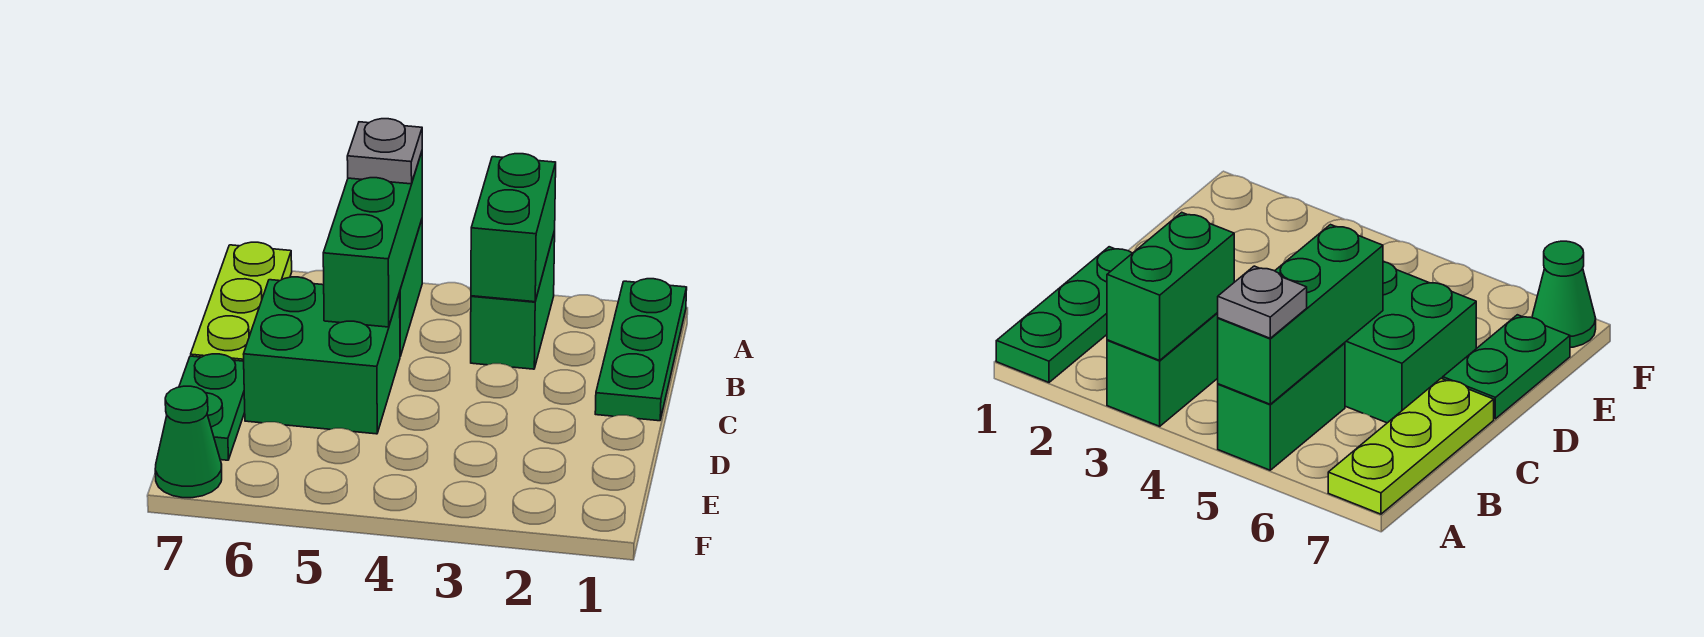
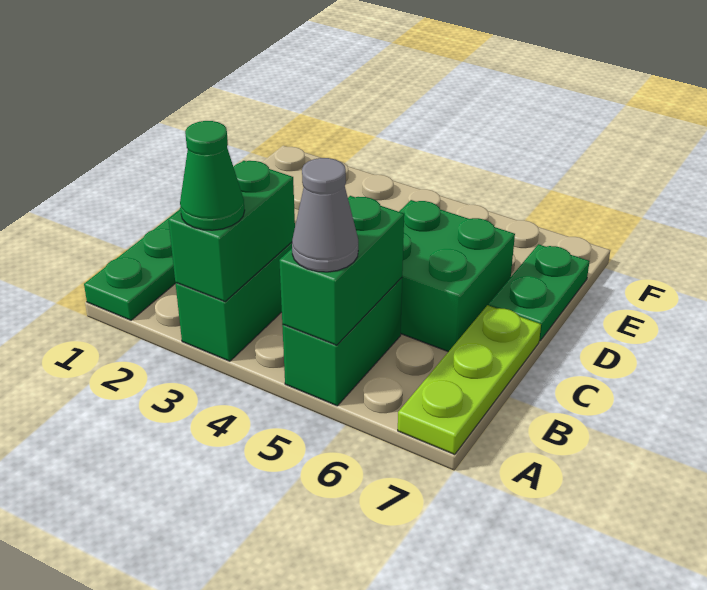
green 1x3 brick [323,152,422,327] -> green 1x2 brick [279,196,404,345]
grey 1x1 plate [347,119,422,184] -> grey 1x1 cone [292,158,358,272]
green 1x1 cone [155,386,222,498] -> green 1x1 cone moved to [180,121,245,230]

